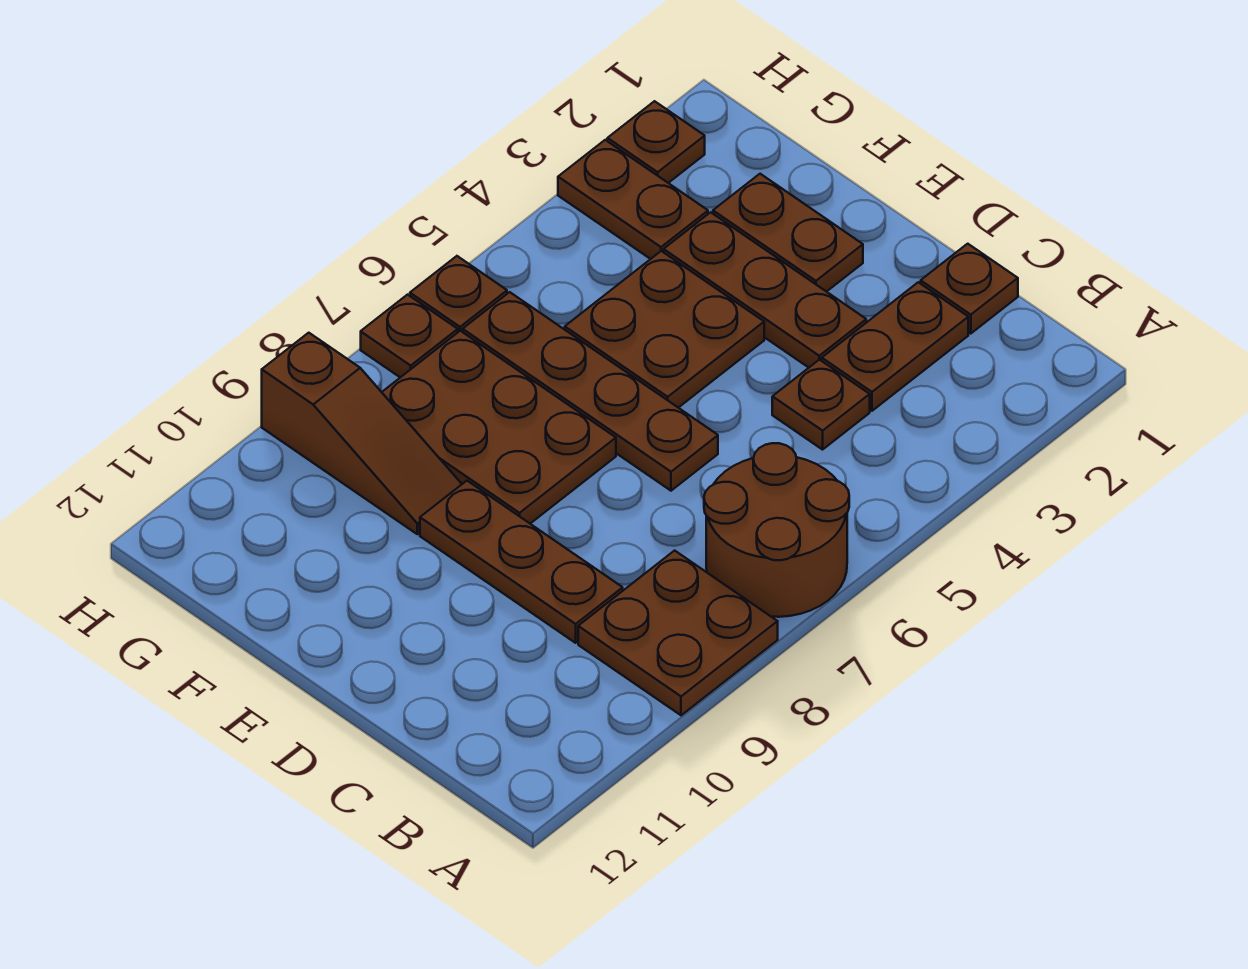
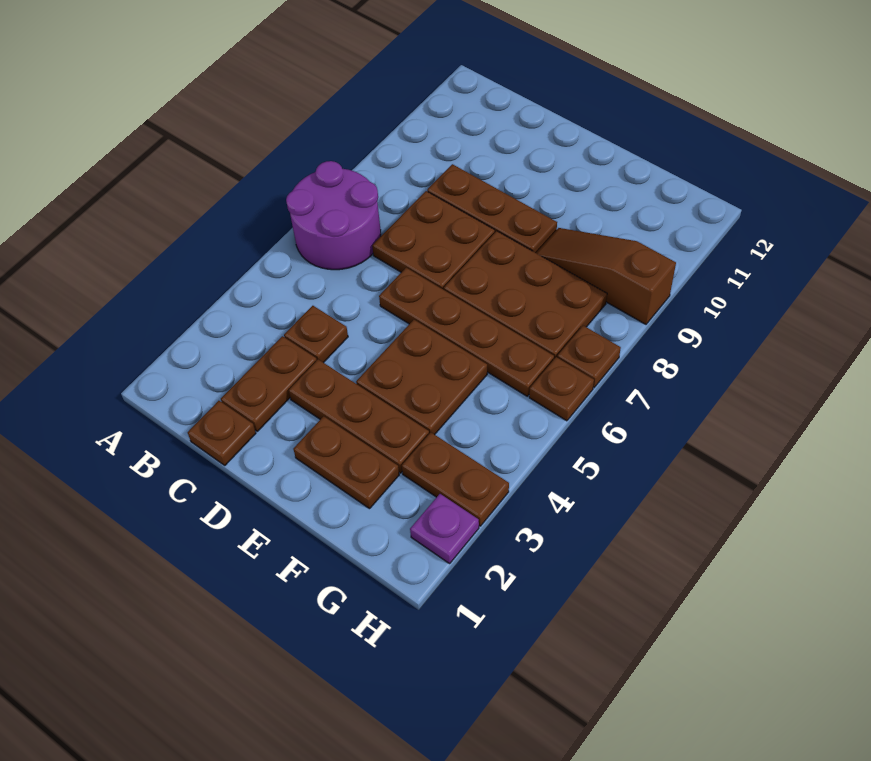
brown 2x2 round brick [704,443,849,617] -> purple 2x2 round brick [286,161,381,270]
brown 2x2 plate [578,551,778,715] -> brown 2x2 plate moved to [372,191,495,290]
brown 1x1 plate [607,101,705,183] -> purple 1x1 plate [410,494,479,564]

